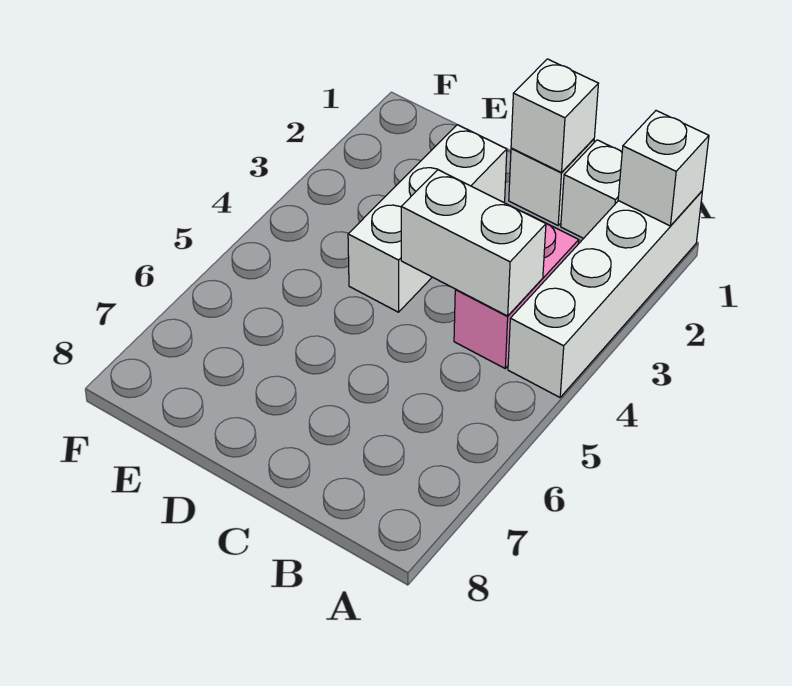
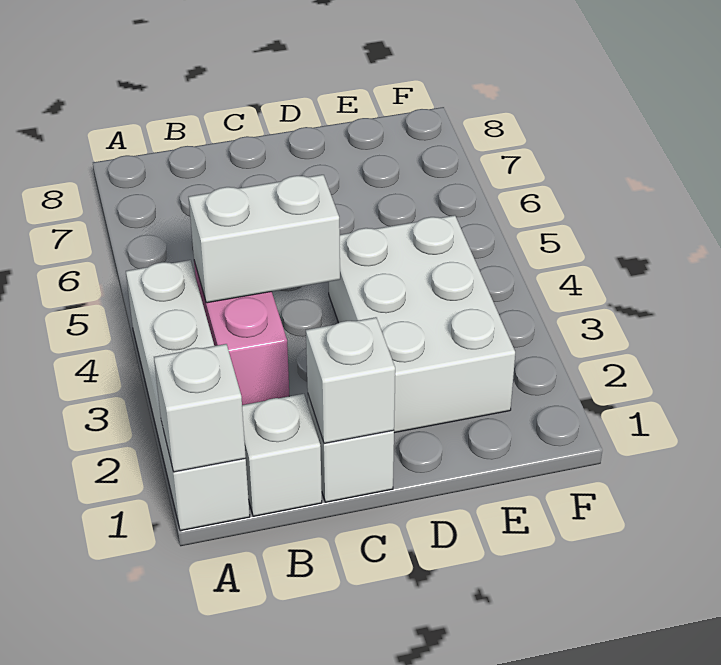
white 1x3 brick [348,125,507,312] -> white 2x3 brick [329,215,515,433]

